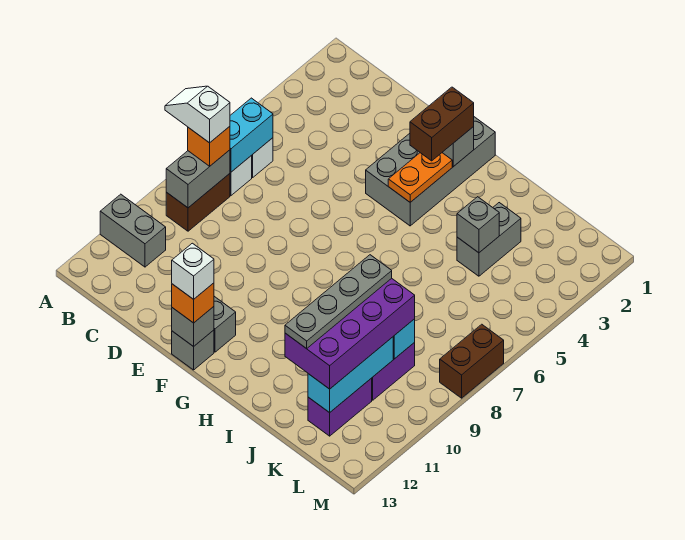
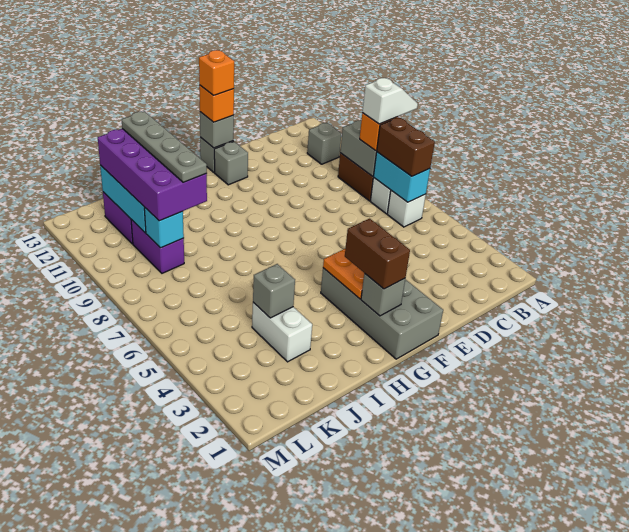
grey 1x2 brick [100,194,166,267] -> grey 1x1 brick [307,123,341,164]
white 1x1 brick [172,243,214,299] -> orange 1x1 brick [199,50,234,96]
grey 1x2 brick [457,203,521,276] -> white 1x2 brick [252,302,312,362]
brown 1x2 brick [440,324,504,398] -> brown 1x2 brick moved to [377,117,435,176]

